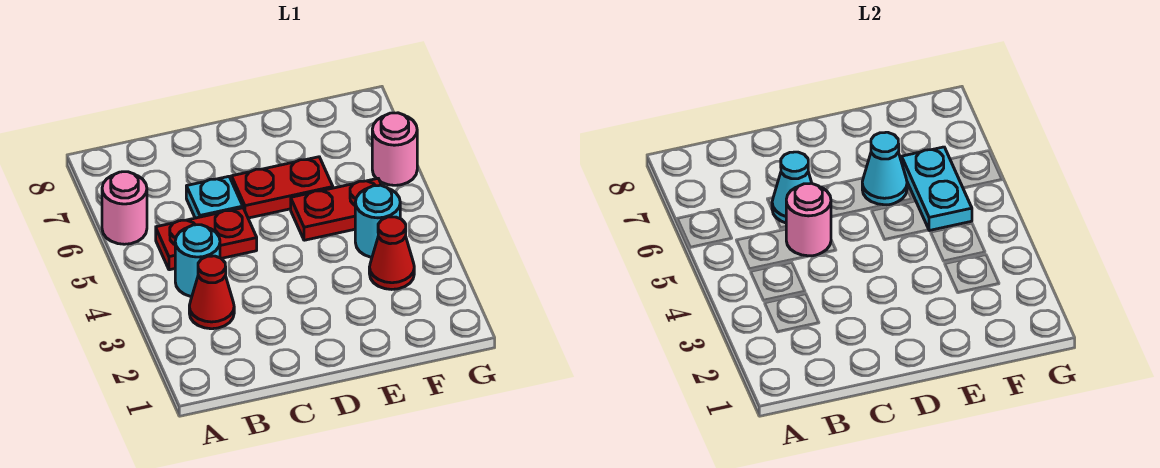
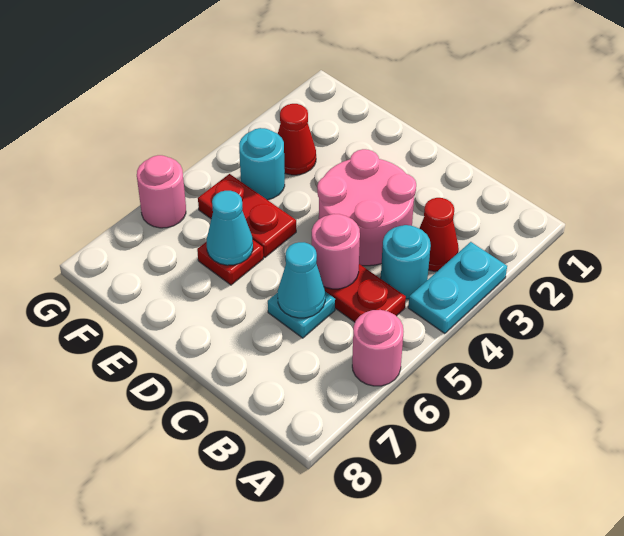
none -> pink 2x2 round brick [317,149,416,266]
red 1x2 plate [232,157,333,218] -> red 1x1 plate [197,240,263,285]
cyan 1x2 plate [902,147,972,231] -> cyan 1x2 plate moved to [408,242,507,334]

